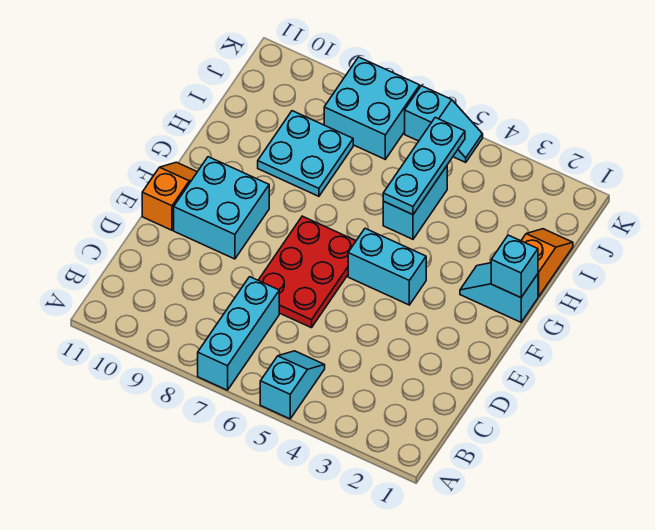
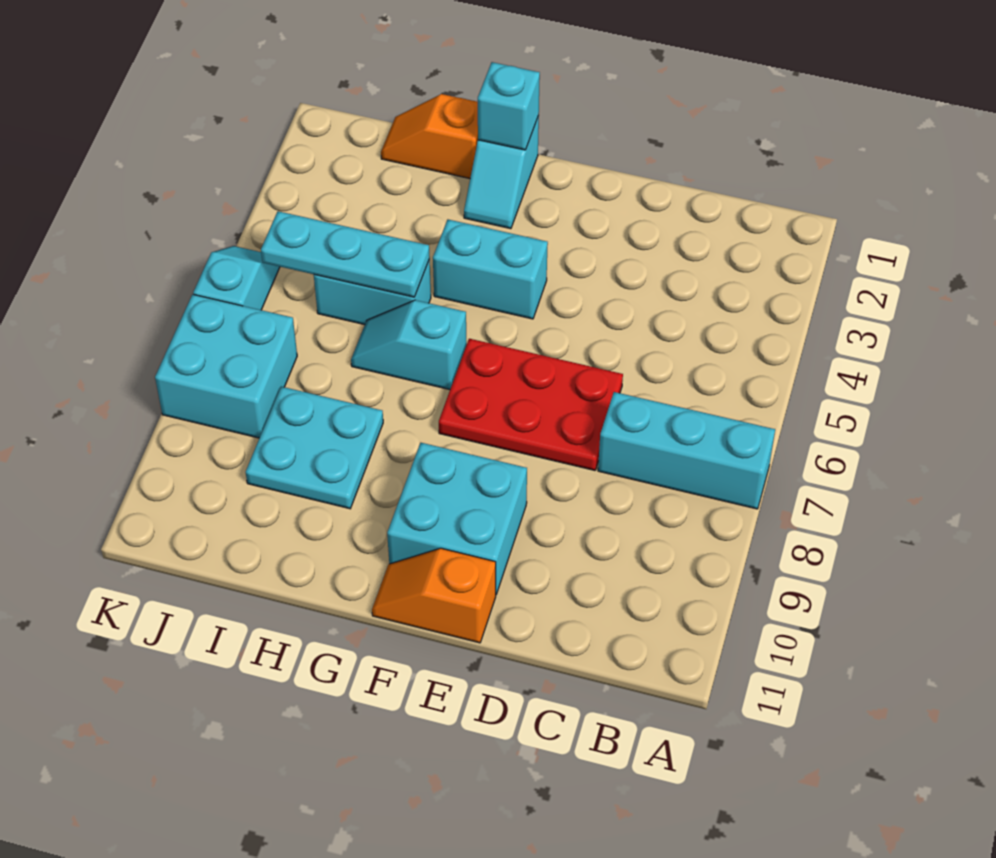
cyan 1x2 slope [260,351,325,419] -> cyan 1x2 slope moved to [351,300,467,390]
cyan 1x2 brick [348,228,426,305] -> cyan 1x2 brick turned to [433,220,548,319]

